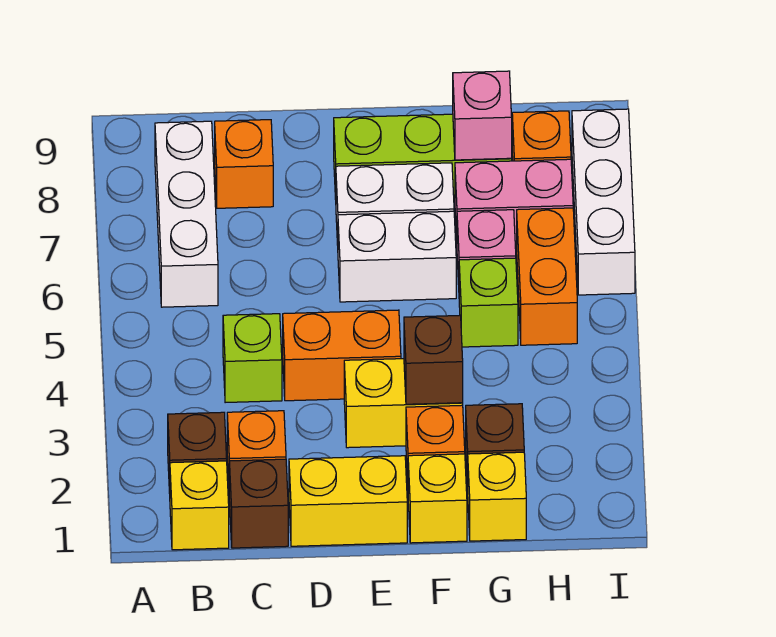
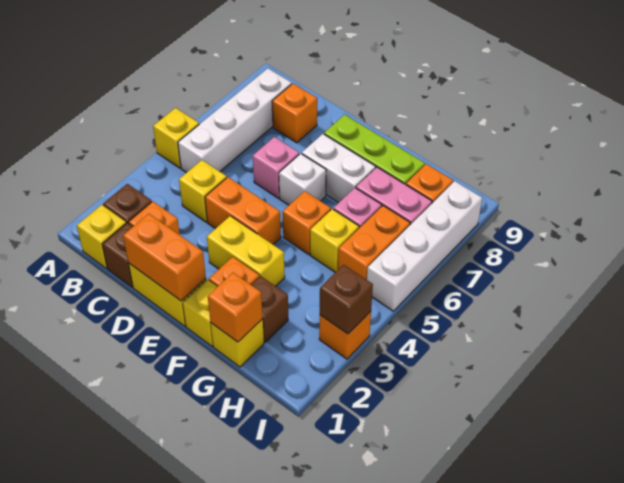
none -> yellow 1x1 brick [153,108,199,168]
white 1x3 brick [155,121,218,307] -> white 1x4 brick [178,68,292,173]
lime 1x1 brick [223,314,282,403] -> yellow 1x1 brick [179,160,227,222]
none -> orange 1x2 brick [123,214,206,301]
white 1x2 brick [338,211,456,302] -> white 1x1 brick [279,153,326,205]
brown 1x1 brick [404,316,463,404] -> brown 1x1 brick moved to [320,265,373,334]
none -> orange 1x1 brick [283,191,331,254]
none -> orange 1x1 brick [208,273,263,342]
lime 1x1 brick [459,258,518,347] -> yellow 1x1 brick [310,209,359,273]
pink 1x1 brick [453,71,512,160] -> pink 1x1 brick moved to [253,137,299,198]
none -> orange 1x1 brick [319,311,371,359]
white 1x3 brick [572,109,635,295] -> white 1x4 brick [367,181,482,311]

